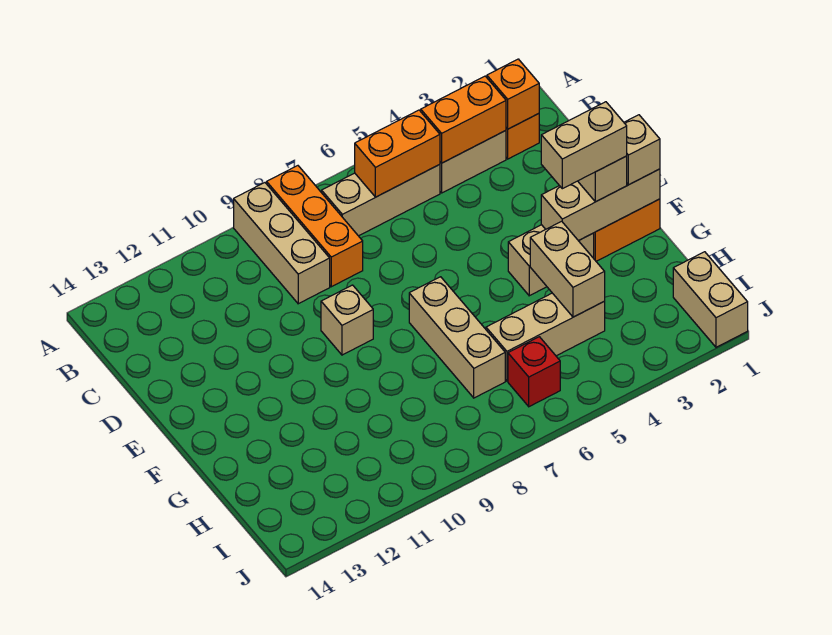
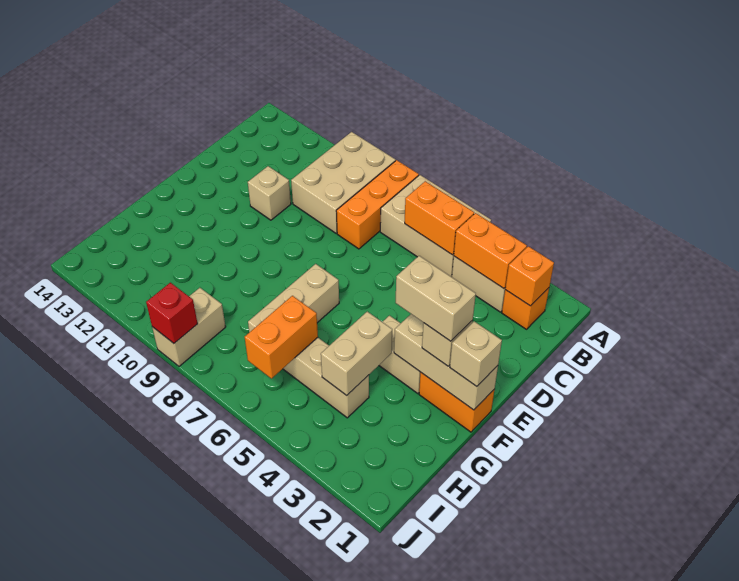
tan 1x3 brick [234,183,330,304] -> tan 2x3 brick [291,132,395,233]
tan 1x3 brick [322,164,440,236] -> tan 2x3 brick [380,175,491,277]
tan 1x1 brick [321,285,373,355] -> tan 1x1 brick moved to [248,166,291,220]
none -> orange 1x2 brick [245,296,318,378]
tan 1x2 brick [673,252,748,347] -> tan 1x2 brick moved to [152,288,226,366]
red 1x1 brick [508,337,560,407] -> red 1x1 brick moved to [146,283,198,343]

